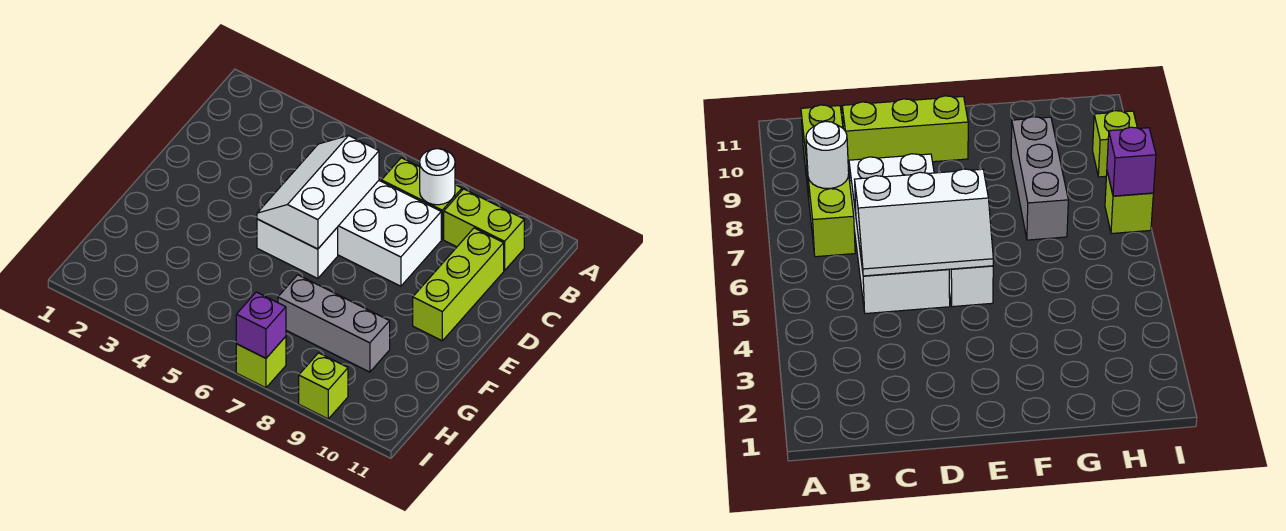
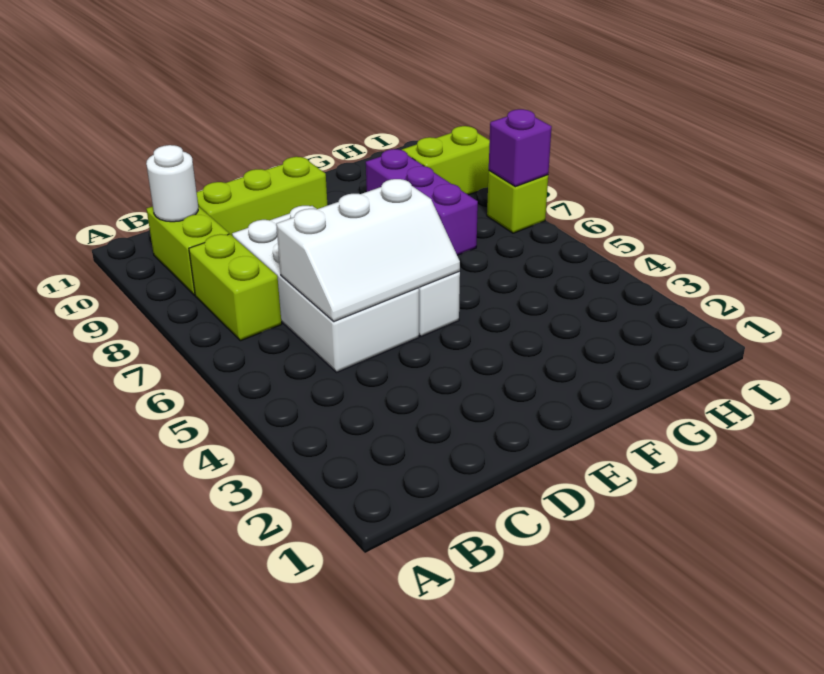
white 1x1 round brick [420,149,455,205] -> white 1x1 round brick moved to [146,145,198,222]
grey 1x3 brick [278,275,390,372] -> purple 1x3 brick [366,149,478,255]
lime 1x1 brick [299,353,348,419] -> lime 1x2 brick [402,126,490,195]

